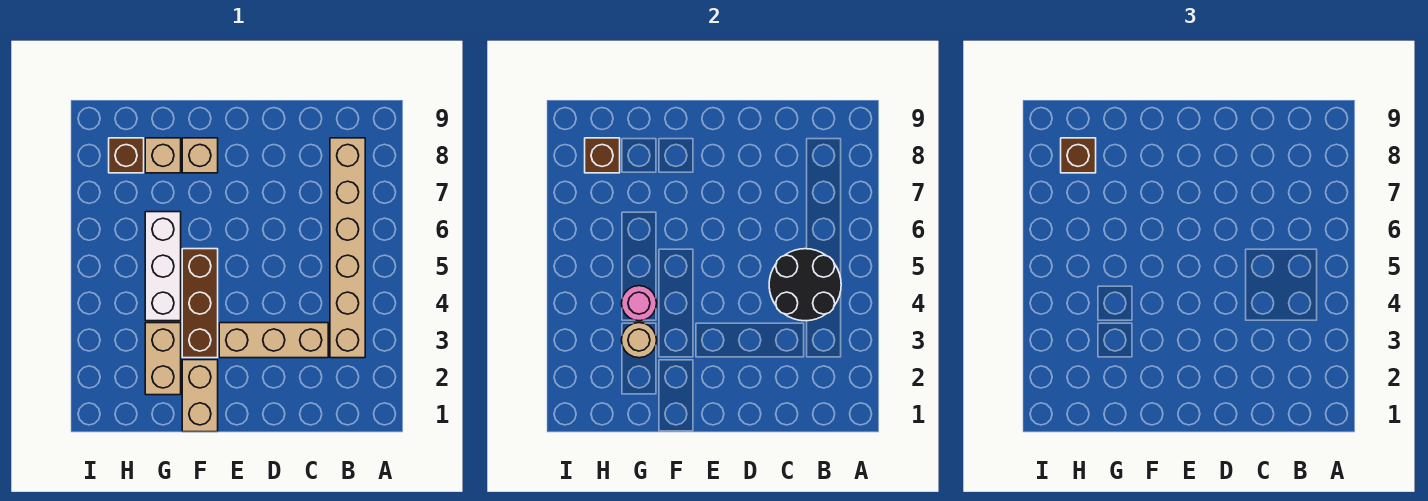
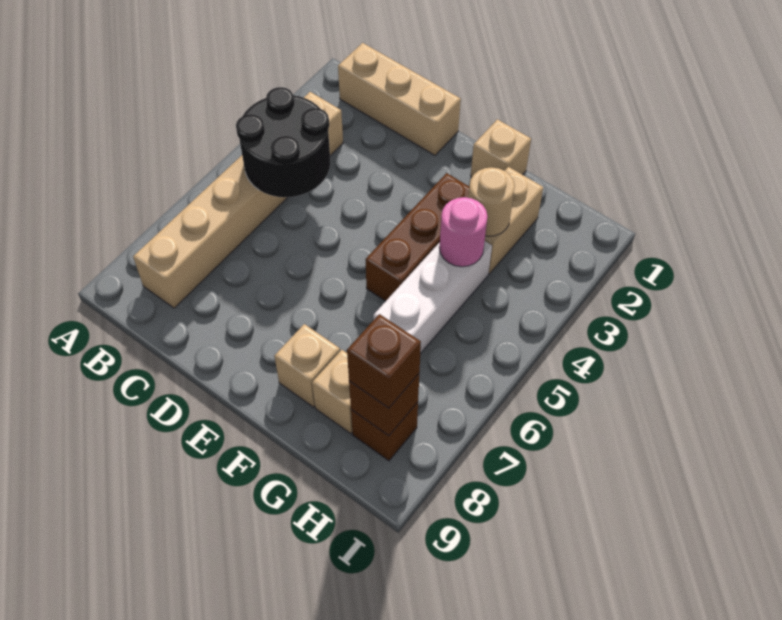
tan 1x3 brick [219,323,328,358] -> tan 1x3 brick moved to [338,43,461,155]
tan 1x2 brick [182,360,218,432] -> tan 1x1 brick [471,119,531,177]

